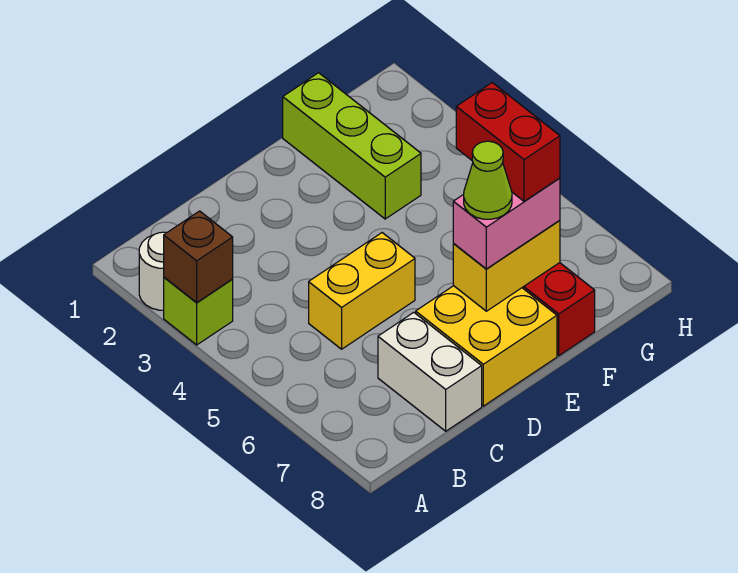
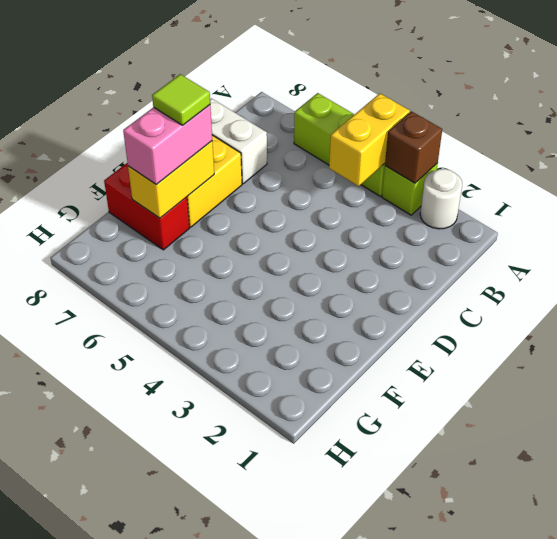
yellow 1x2 brick [309,233,415,349] -> yellow 1x2 brick moved to [329,93,410,186]
lime 1x1 cone [464,141,512,219] -> lime 1x1 tile [152,74,210,125]
lime 1x3 brick [283,73,421,219] -> lime 1x3 brick moved to [294,93,385,196]
red 1x2 brick [456,83,560,201] -> none

